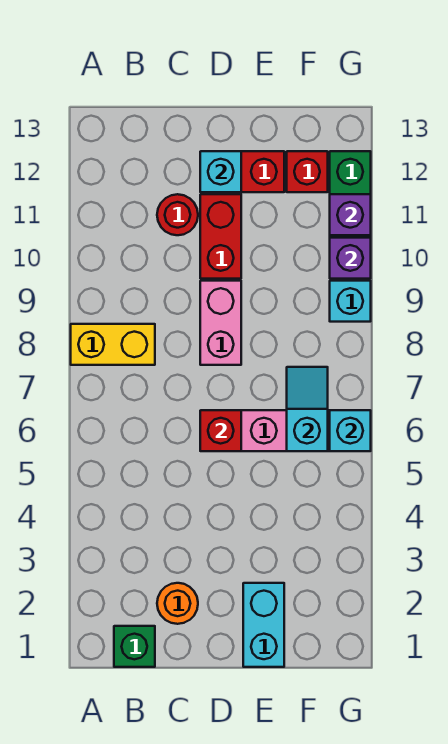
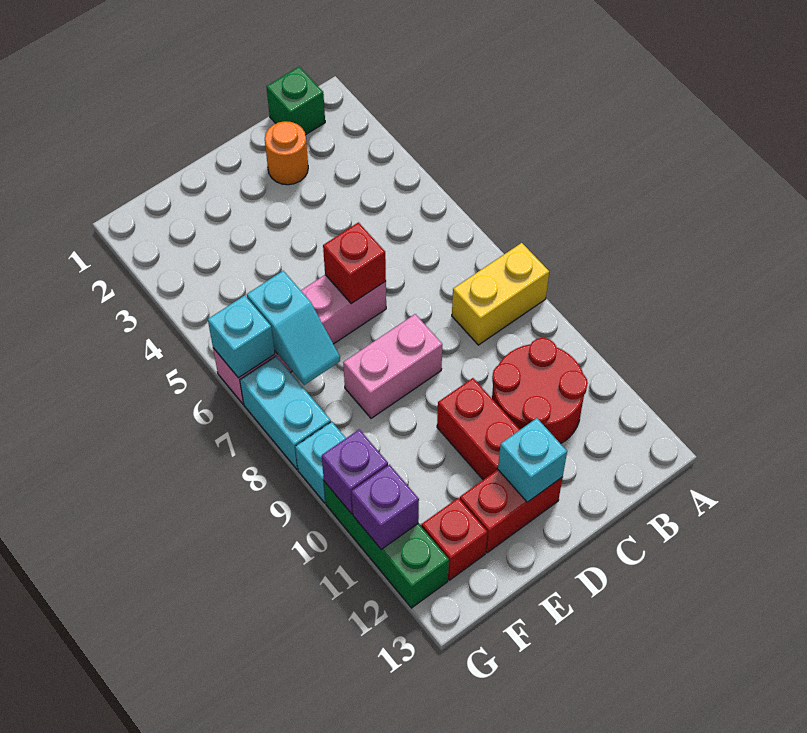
red 1x1 round brick [157,194,198,235] -> red 2x2 round brick [492,338,588,444]
pink 1x2 brick [200,281,241,365] -> pink 1x2 brick turned to [343,314,442,418]
cyan 1x2 brick [243,583,284,667] -> cyan 1x2 brick moved to [240,356,331,469]

